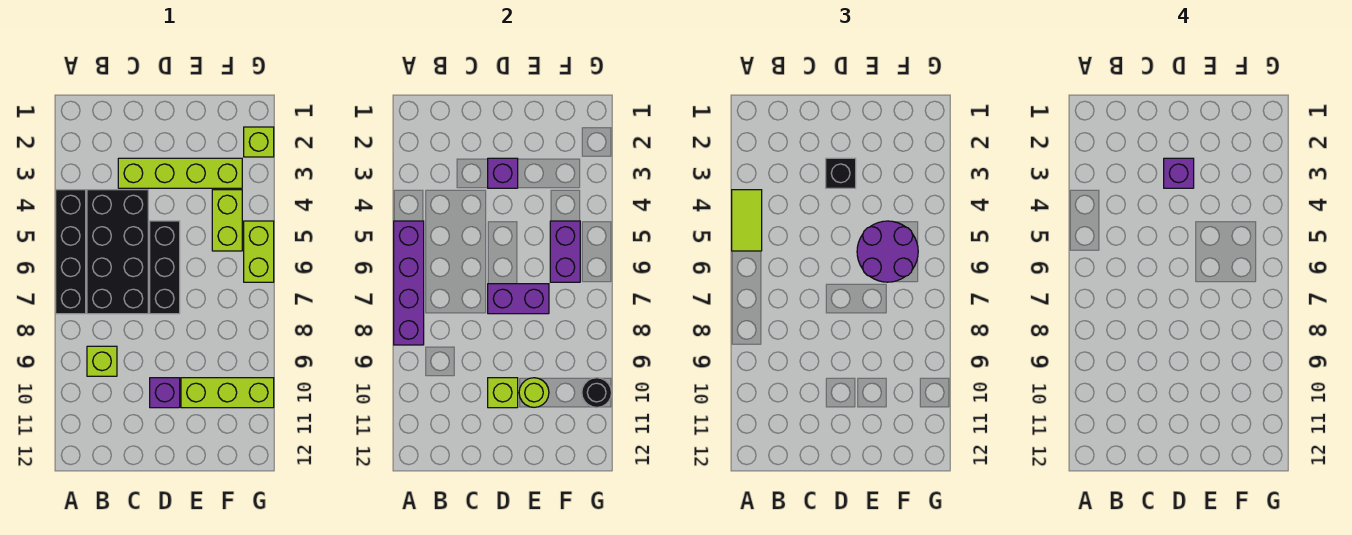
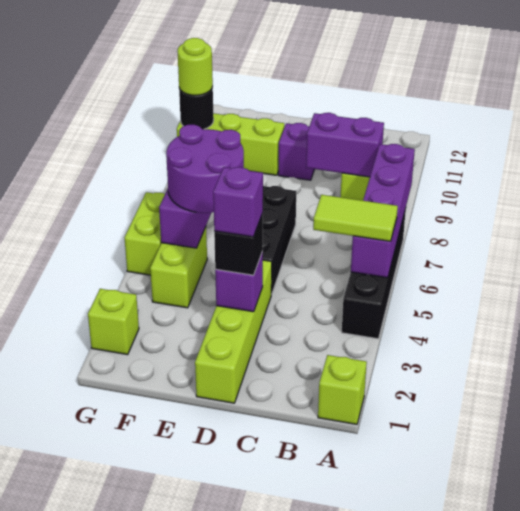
lime 1x2 tile [732,190,762,251] -> lime 1x2 tile turned to [313,195,398,241]
black 2x4 brick [87,190,148,314] -> none
lime 1x4 brick [118,158,242,188] -> lime 1x4 brick turned to [195,260,272,403]
purple 1x2 brick [488,284,549,314] -> purple 1x2 brick moved to [306,113,384,177]
lime 1x1 brick [488,378,518,408] -> lime 1x1 brick moved to [318,355,367,424]
lime 1x1 round brick [519,378,549,407] -> lime 1x1 round brick moved to [178,38,213,95]

